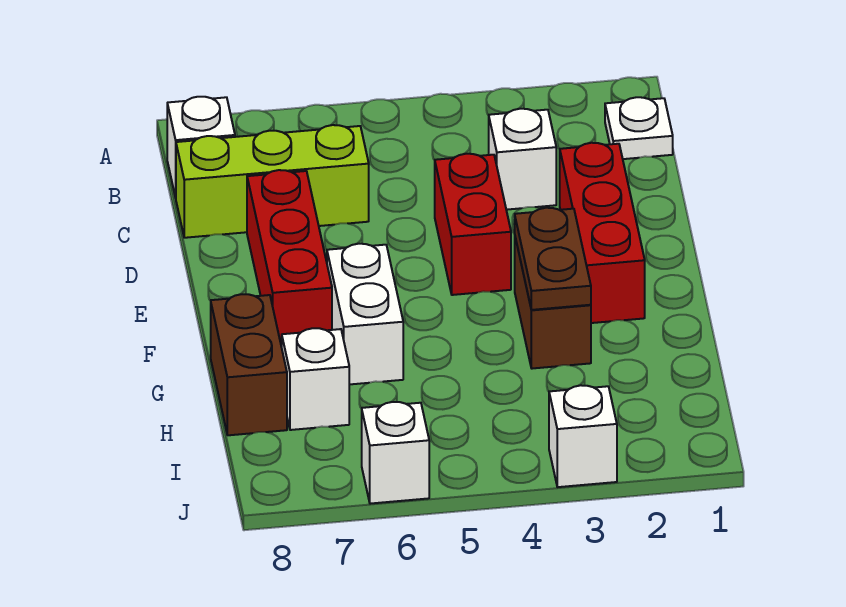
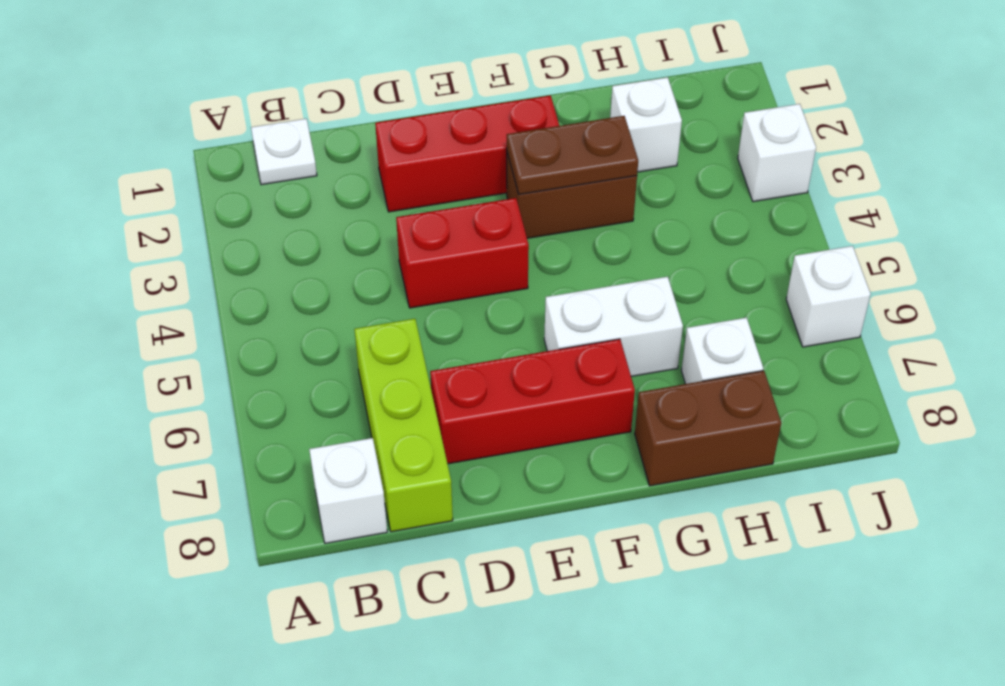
white 1x1 brick [489,109,556,210] -> white 1x1 brick moved to [610,77,682,172]

